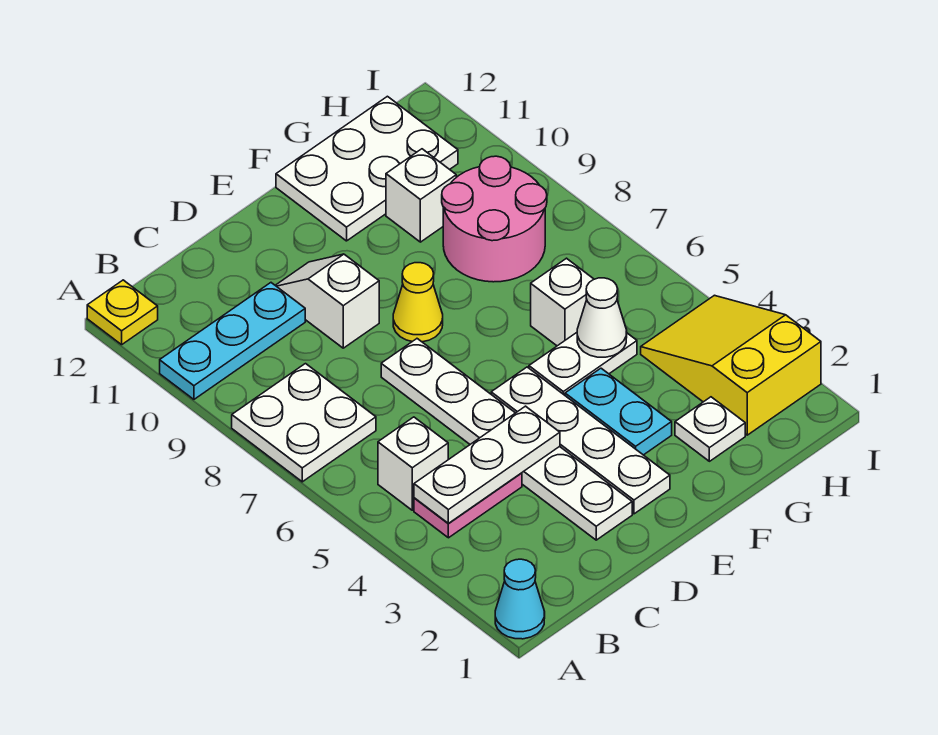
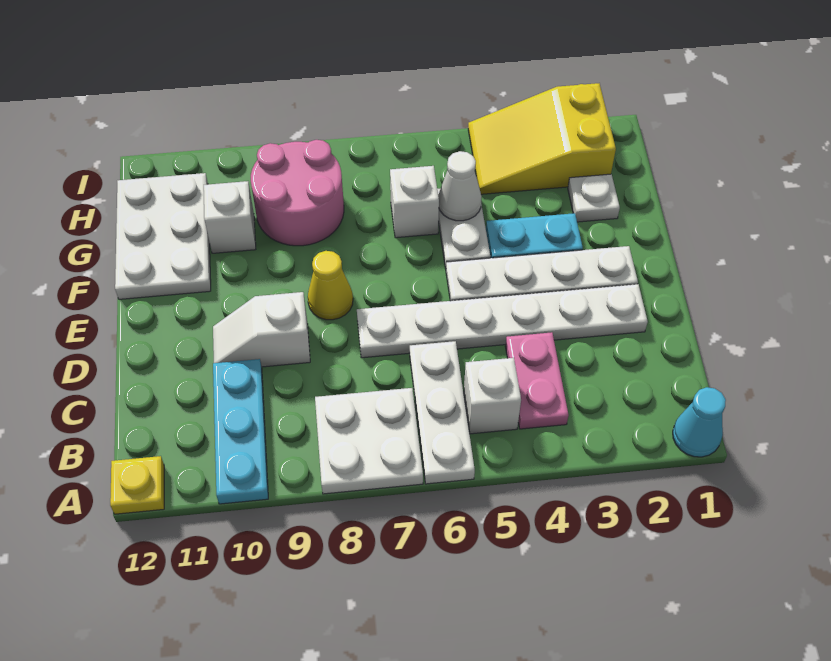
white 1x3 plate [414,406,560,523] -> white 1x3 plate moved to [410,341,475,484]

